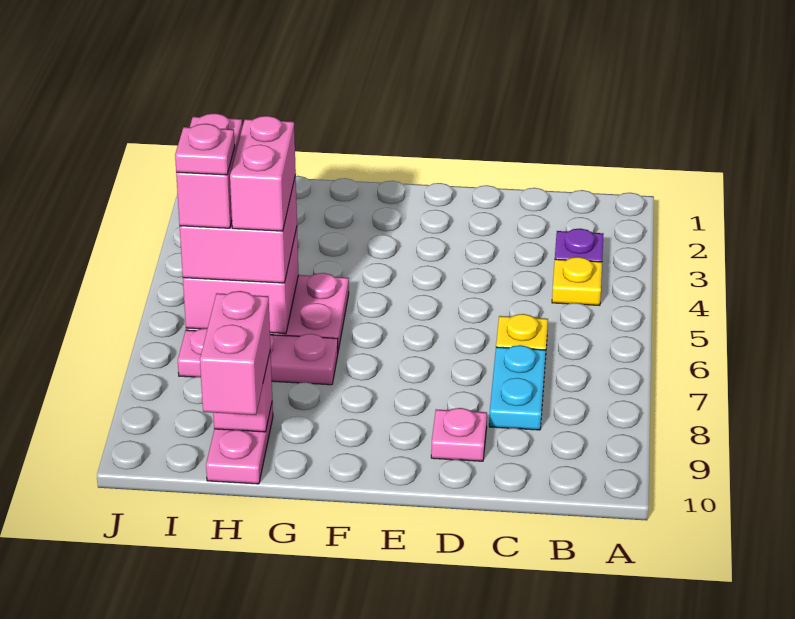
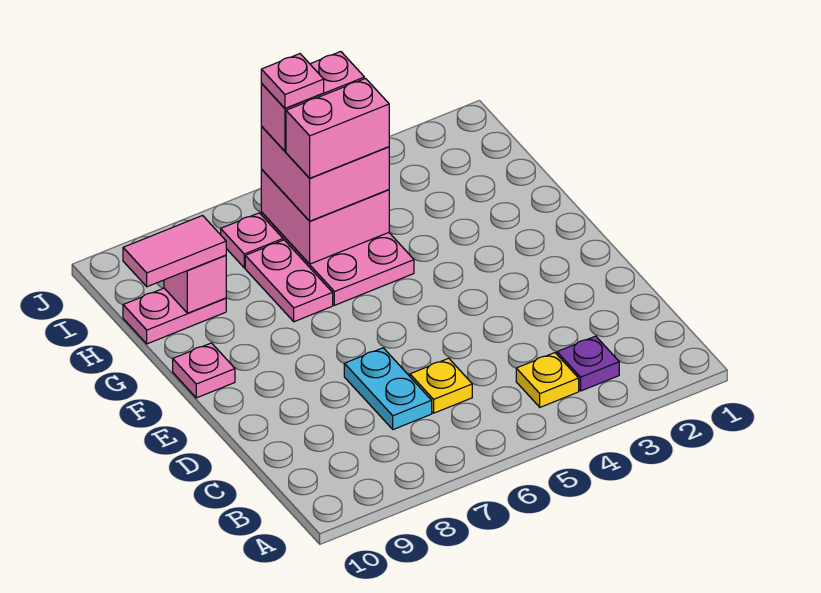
cyan 1x2 plate [489,345,546,430] -> cyan 1x2 plate turned to [344,348,432,430]
pink 1x1 plate [431,408,487,461] -> pink 1x1 plate moved to [173,343,235,398]
pink 1x2 brick [200,291,270,415] -> pink 1x2 tile [123,216,226,287]

